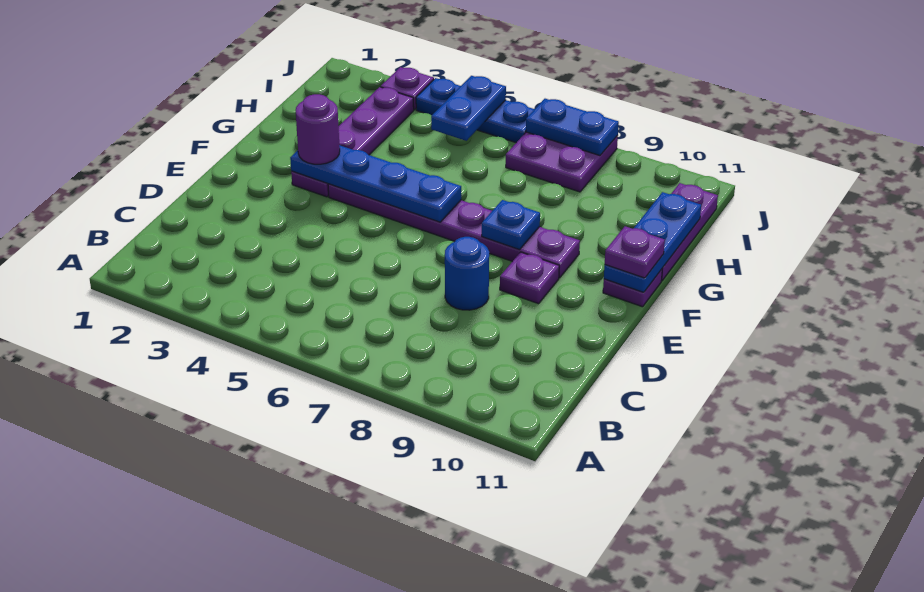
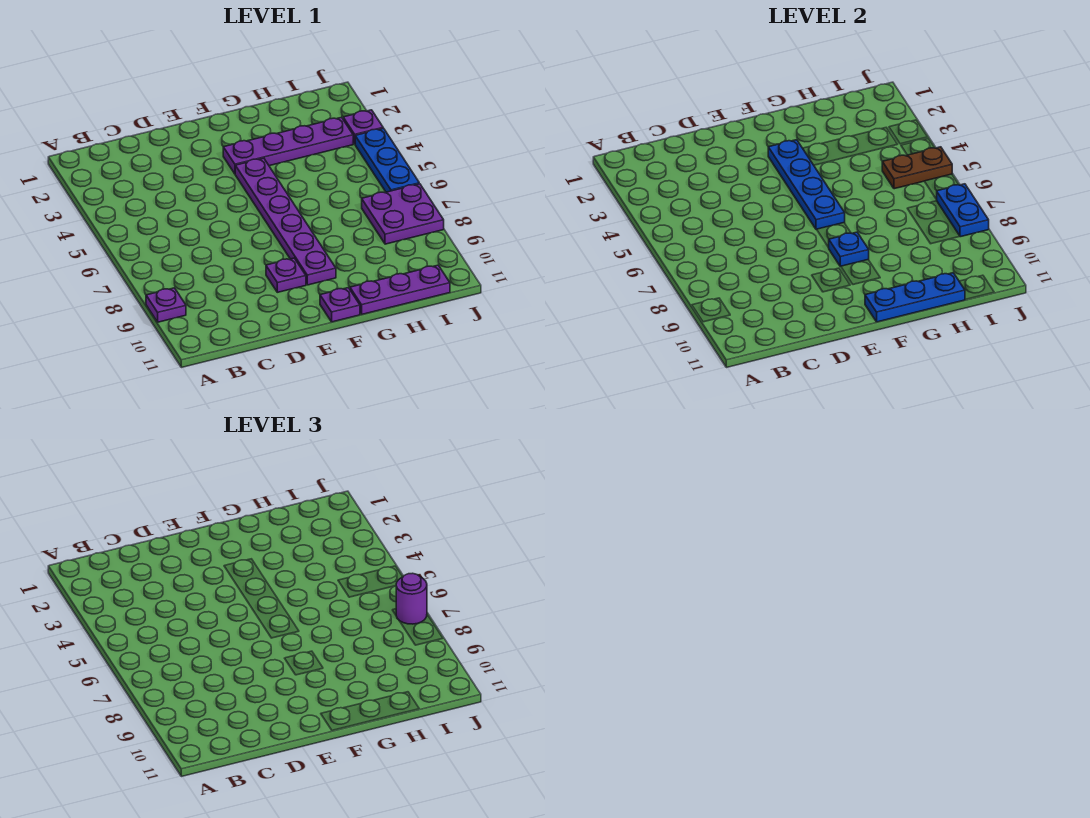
blue 1x1 round brick [445,237,489,310] -> none
purple 1x1 round brick [296,94,340,164] -> purple 1x1 round brick moved to [396,573,427,624]
purple 1x1 plate [605,226,665,278] -> purple 1x1 plate moved to [146,288,186,322]
blue 1x2 plate [431,76,506,141] -> brown 1x2 plate [882,147,952,189]

